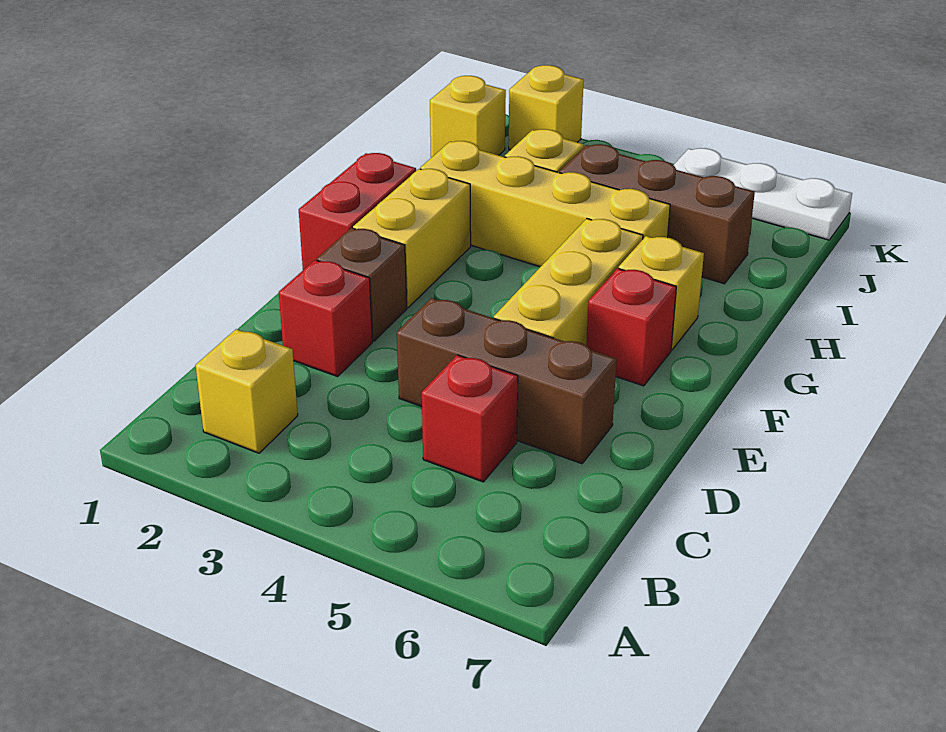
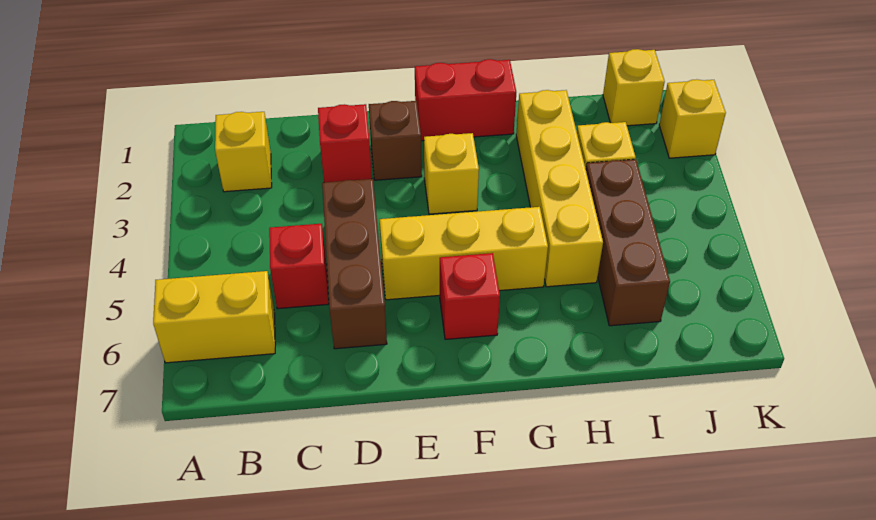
yellow 1x2 brick [353,169,471,307] -> yellow 1x2 brick moved to [153,271,275,363]
yellow 1x1 brick [619,236,704,350] -> yellow 1x1 brick moved to [424,133,479,214]
white 1x3 plate [674,148,852,240] -> none

